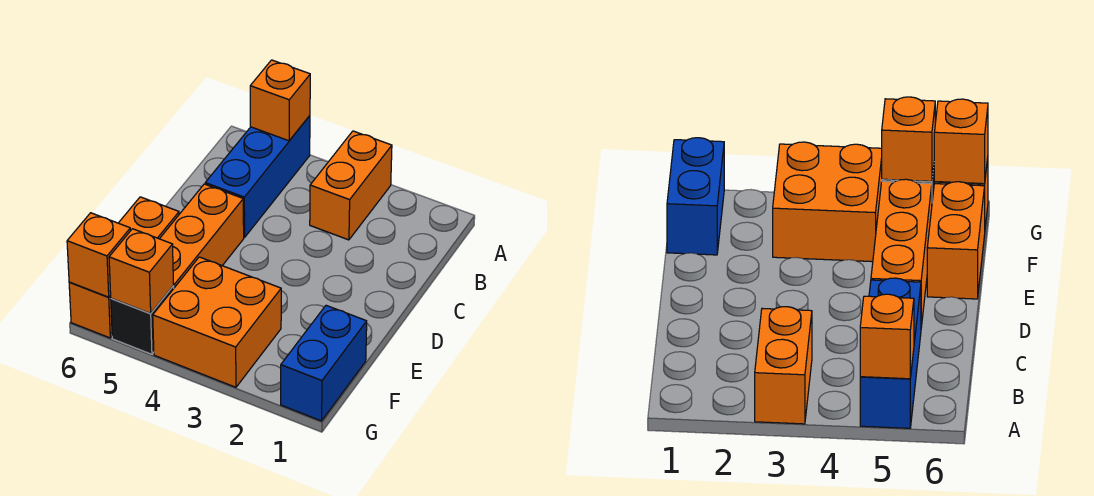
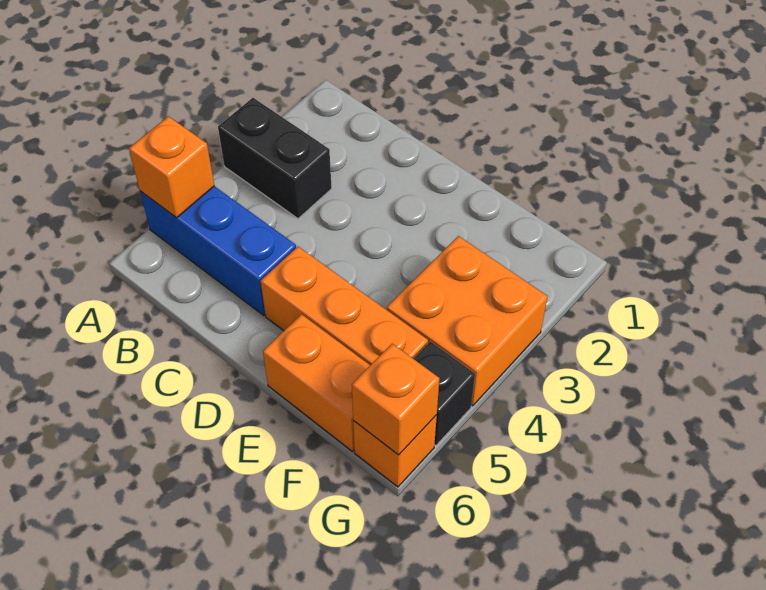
orange 1x2 brick [310,131,392,240] -> black 1x2 brick [218,98,332,219]
blue 1x2 brick [281,305,367,421] -> none
orange 1x1 brick [109,229,174,313] -> none

